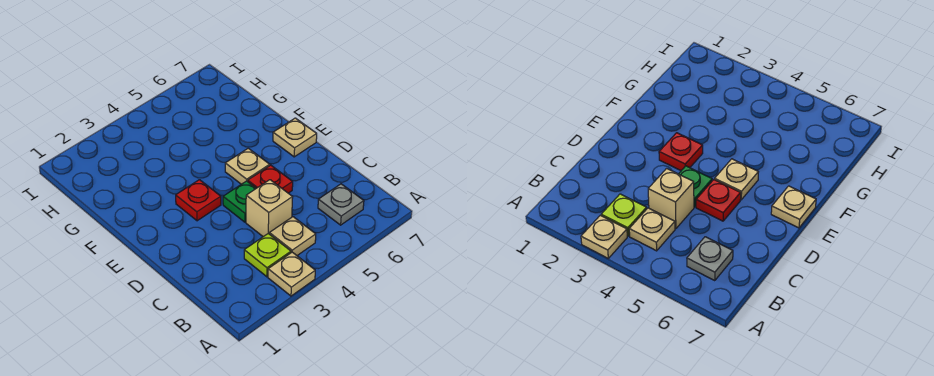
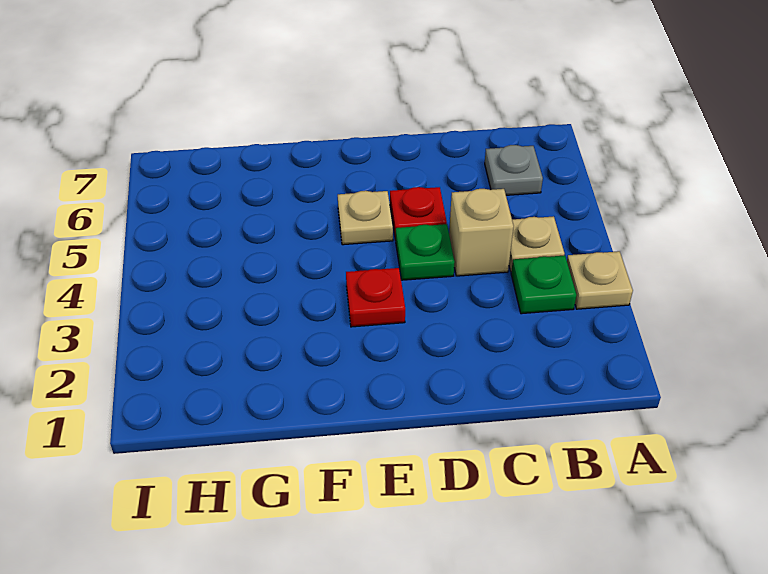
lime 1x1 plate [244,233,291,277] -> green 1x1 plate [511,255,577,314]
tan 1x1 plate [273,118,317,157] -> none

